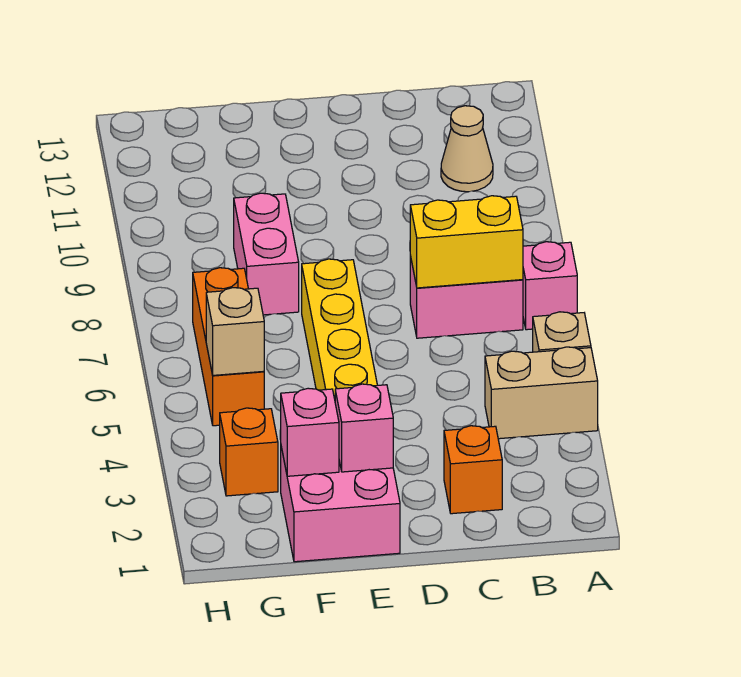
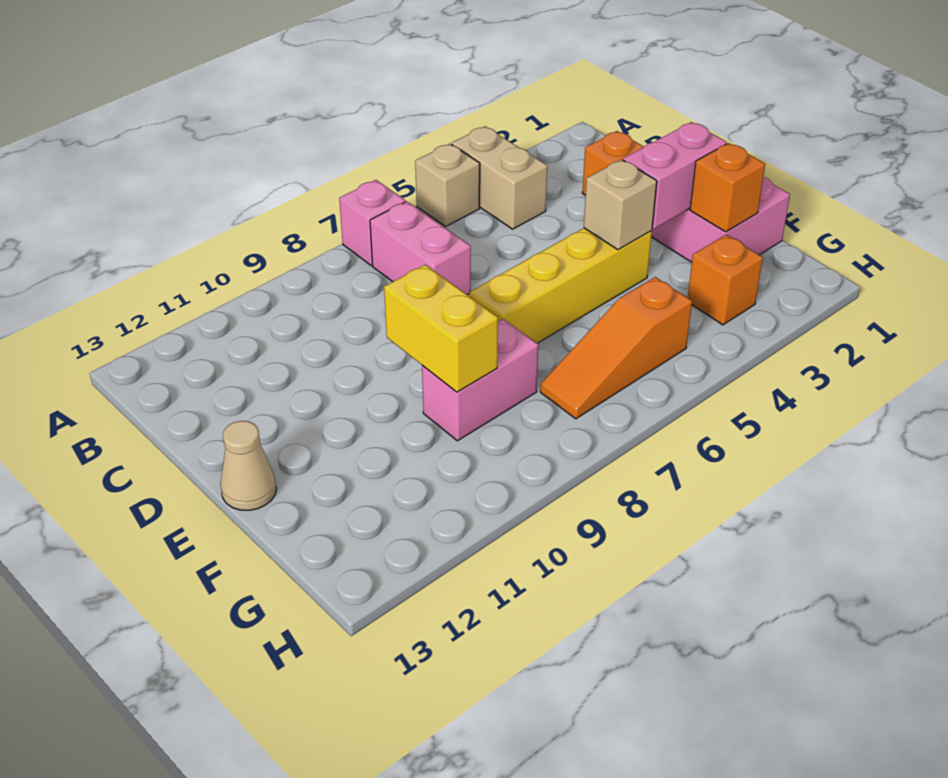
yellow 1x2 brick [410,196,523,288] -> yellow 1x2 brick moved to [384,265,498,392]
tan 1x1 cone [441,106,493,192] -> tan 1x1 cone moved to [220,421,277,510]
pink 1x1 brick [335,384,393,472] -> pink 1x2 brick [623,122,727,229]
pink 1x1 brick [281,388,339,476] -> orange 1x1 brick [690,143,765,232]
orange 1x3 brick [193,268,264,426] -> orange 1x3 slope [540,277,692,419]
tan 1x1 brick [206,288,264,375] -> tan 1x1 brick moved to [584,159,657,250]

